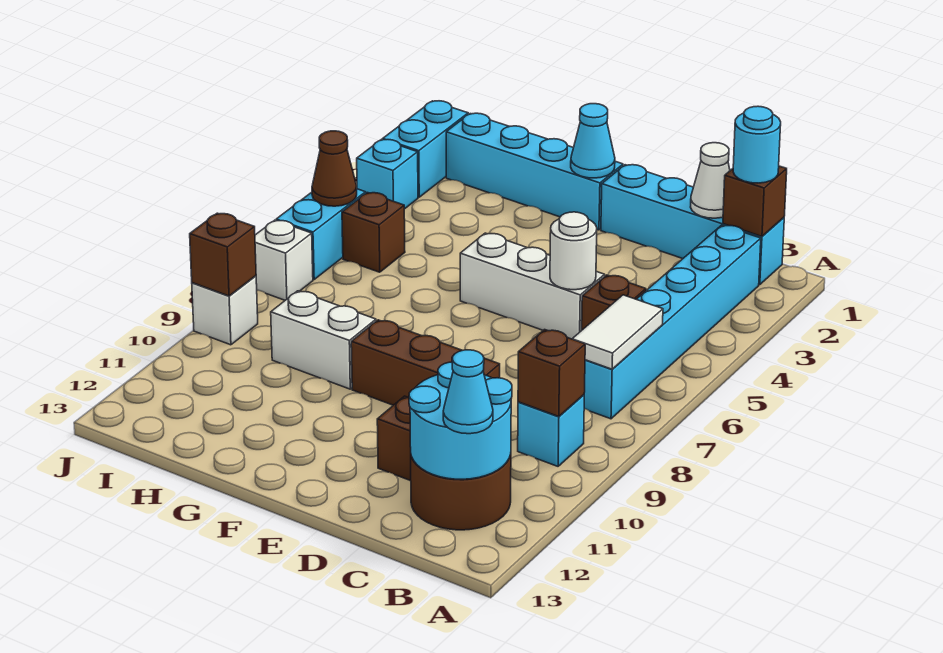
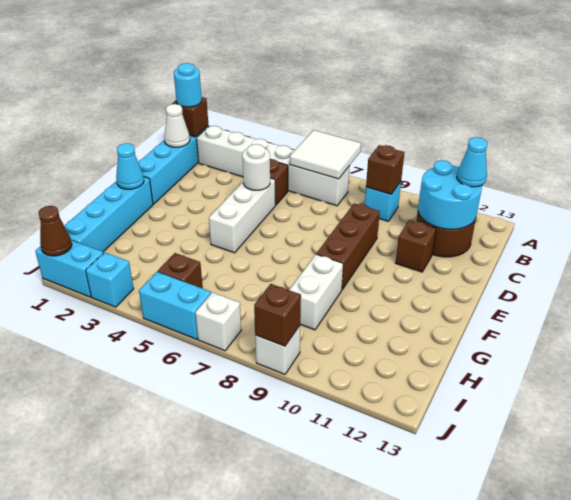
cyan 1x6 brick [584,225,761,419] -> white 1x6 brick [197,126,350,206]
white 1x2 tile [573,295,663,369] -> white 2x2 tile [290,130,361,179]
brown 1x1 cone [312,131,357,206] -> brown 1x1 cone moved to [39,206,72,256]

